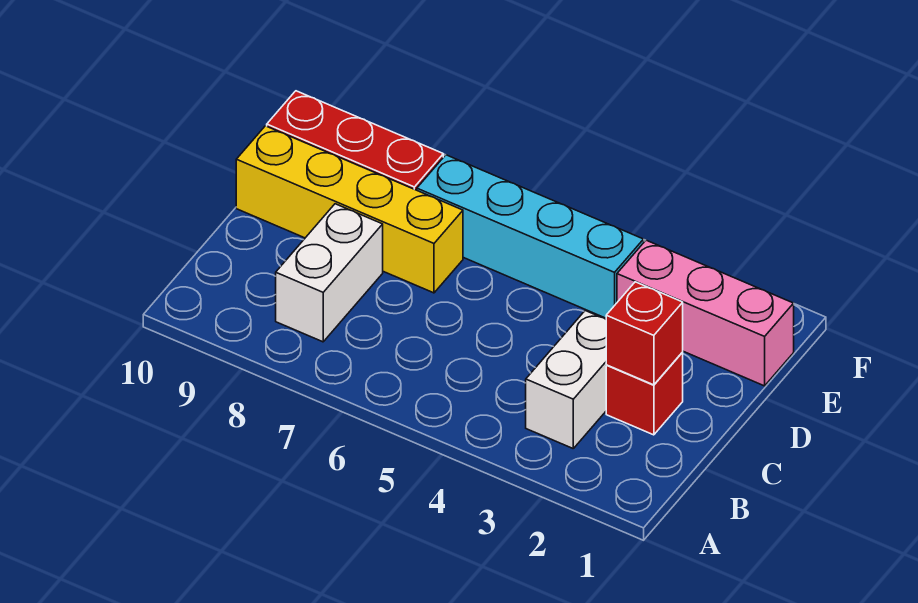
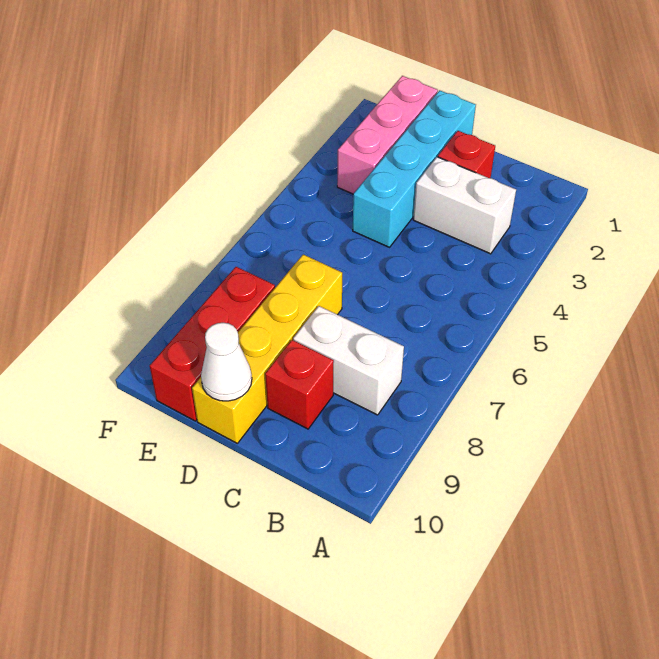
red 1x1 brick [606,282,683,385] -> red 1x1 brick moved to [265,340,334,429]
none -> white 1x1 cone [201,323,252,401]
cyan 1x4 brick [417,155,644,318] -> cyan 1x4 brick moved to [353,90,476,247]

